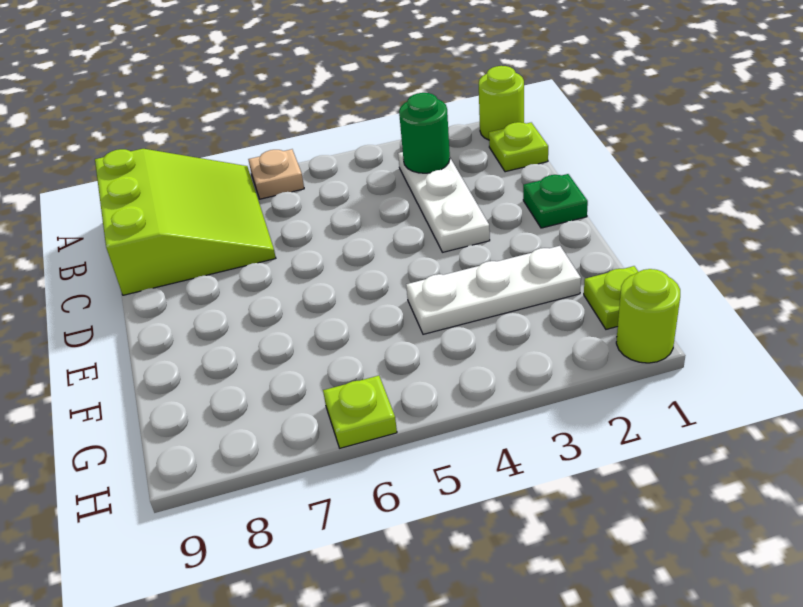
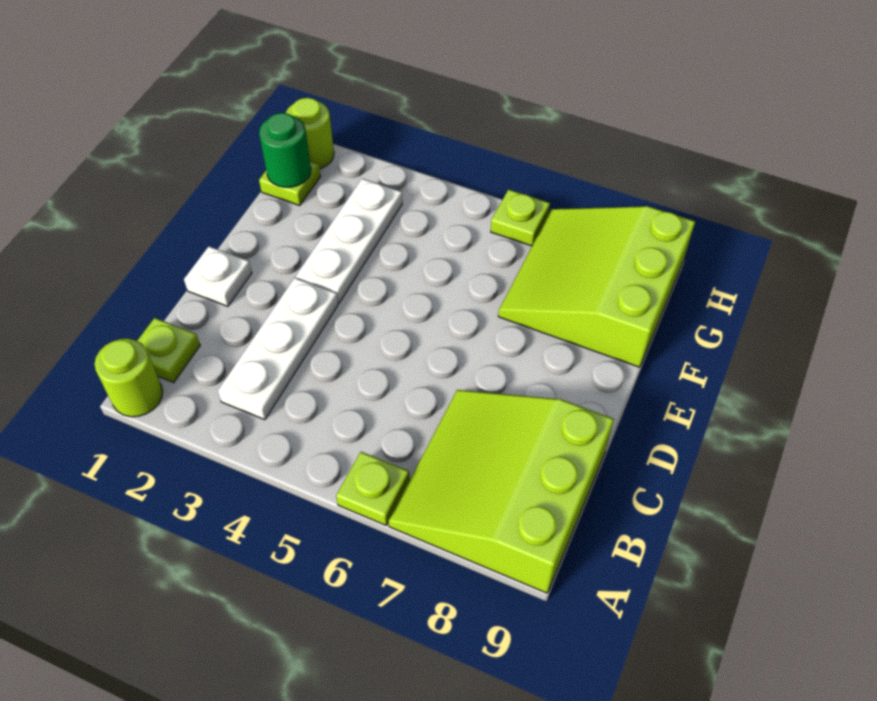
tan 1x1 plate [248,149,304,199] -> lime 1x1 plate [336,452,410,525]
green 1x1 round brick [399,93,450,173] -> green 1x1 round brick moved to [259,113,311,187]
green 1x1 plate [523,174,588,228] -> white 1x1 plate [184,246,252,306]
white 1x3 plate [406,246,581,334] -> white 1x3 plate turned to [296,179,402,303]
none -> lime 3x3 slope [498,206,695,367]

